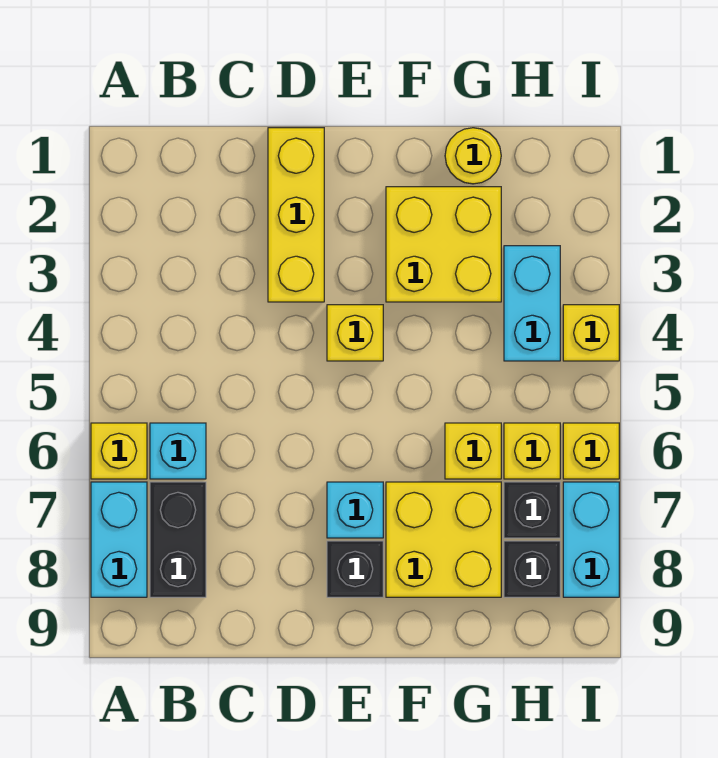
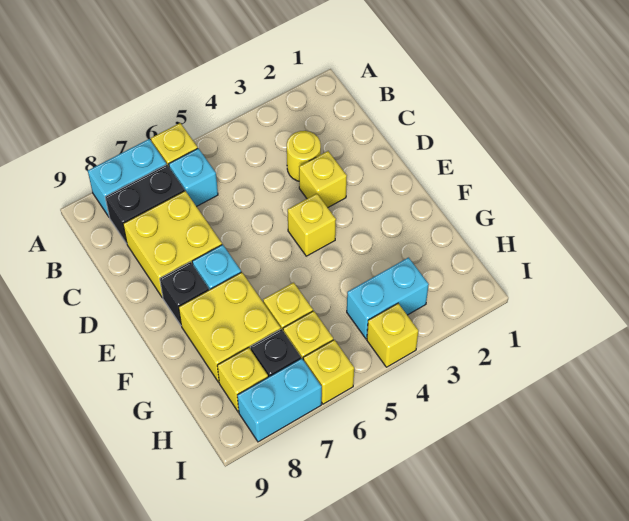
yellow 1x3 brick [268,128,324,302] -> yellow 1x1 brick [299,151,347,207]
yellow 2x2 brick [386,187,501,302] -> yellow 2x2 brick moved to [123,191,222,298]
yellow 1x1 round brick [445,128,501,184] -> yellow 1x1 round brick moved to [287,131,321,181]
black 1x1 brick [504,541,560,597] -> yellow 1x1 brick [217,347,268,412]

